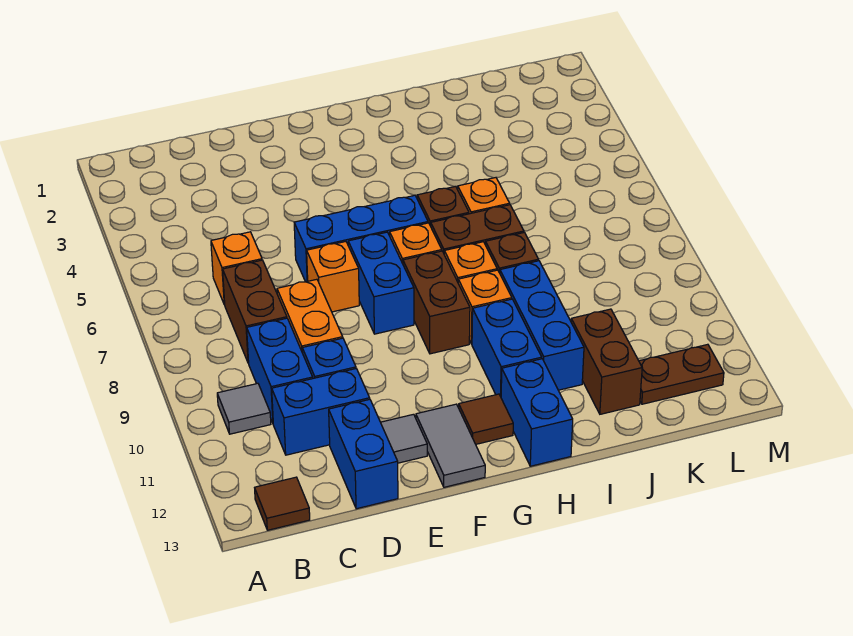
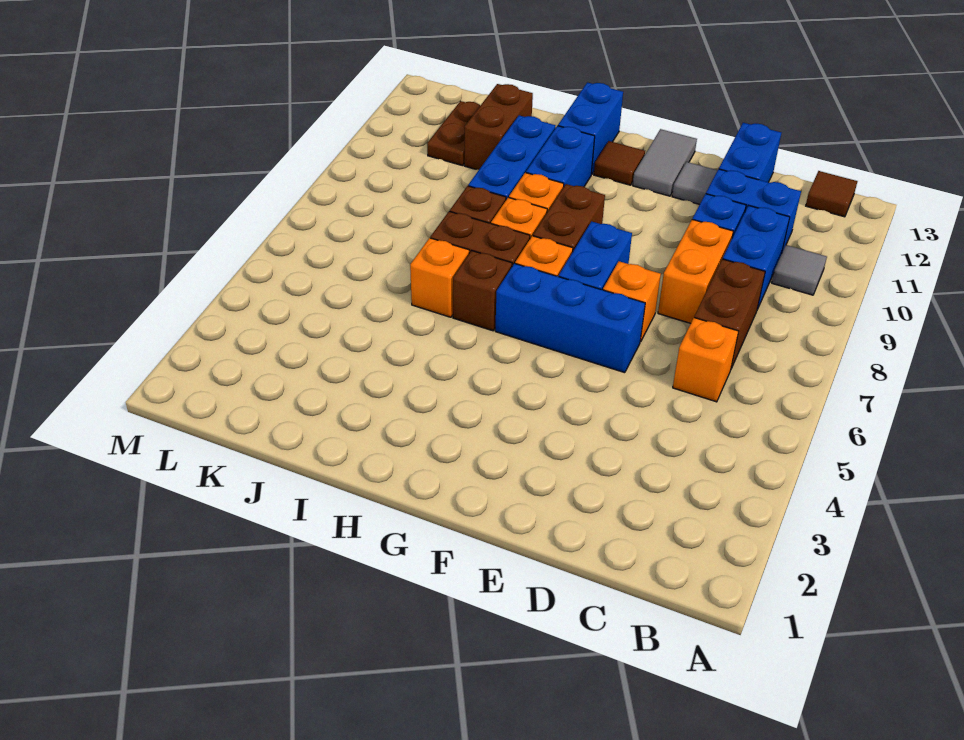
brown 1x2 plate [639,344,724,404] -> brown 1x2 plate turned to [427,101,480,166]

